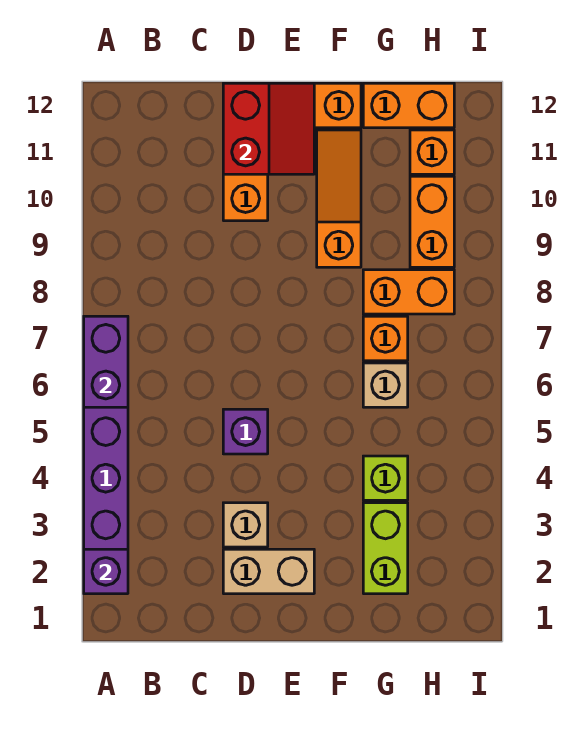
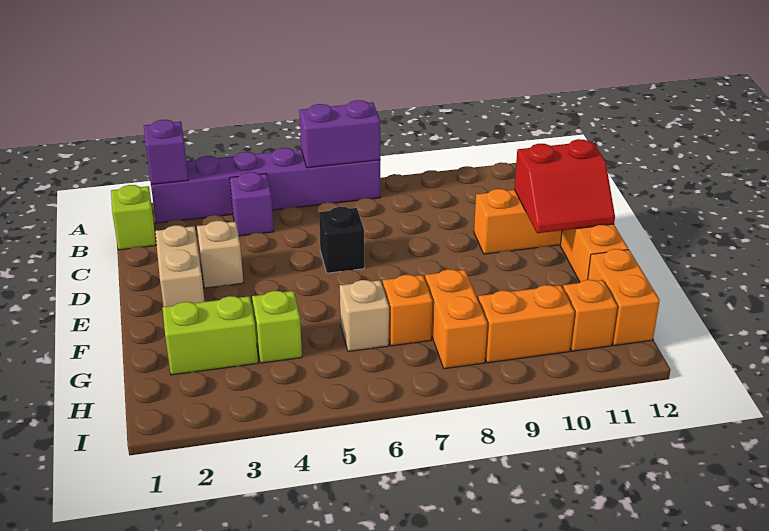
none -> lime 1x1 brick [111,185,156,250]
purple 1x1 brick [223,409,268,454] -> purple 1x1 brick moved to [230,172,274,236]
none -> black 1x1 brick [319,207,364,273]
orange 1x3 slope [317,130,361,267] -> none

